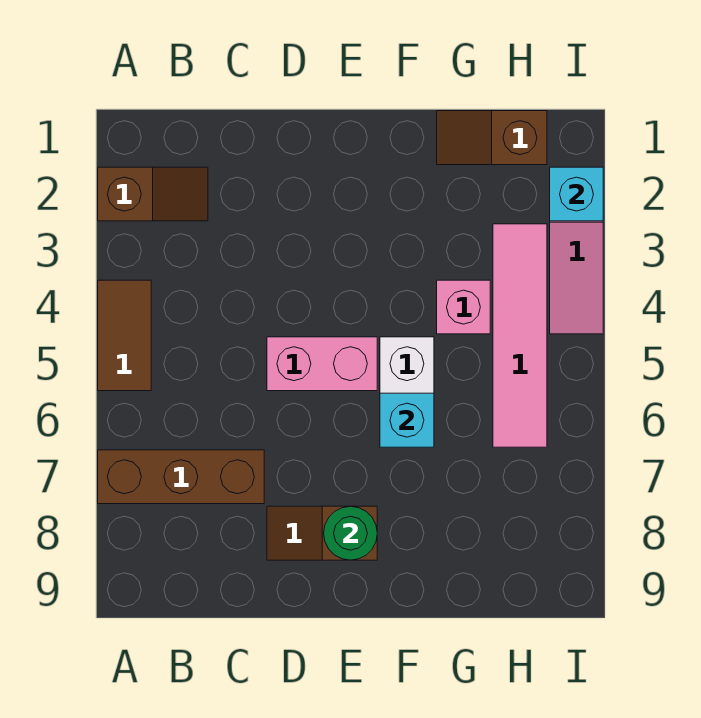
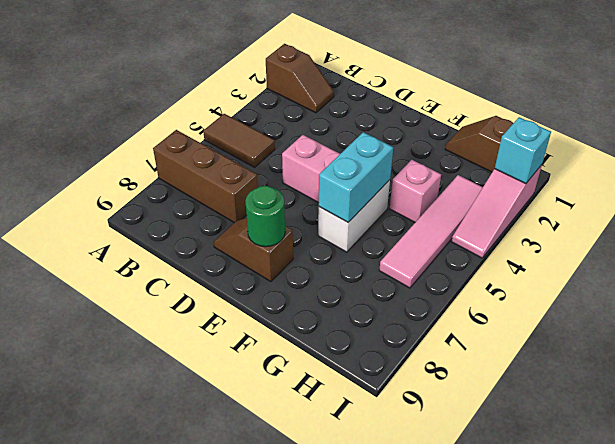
brown 1x2 tile [98,280,151,391] -> brown 1x2 tile turned to [203,114,275,167]
cyan 1x1 brick [380,393,434,447] -> cyan 1x2 brick [319,132,393,222]

